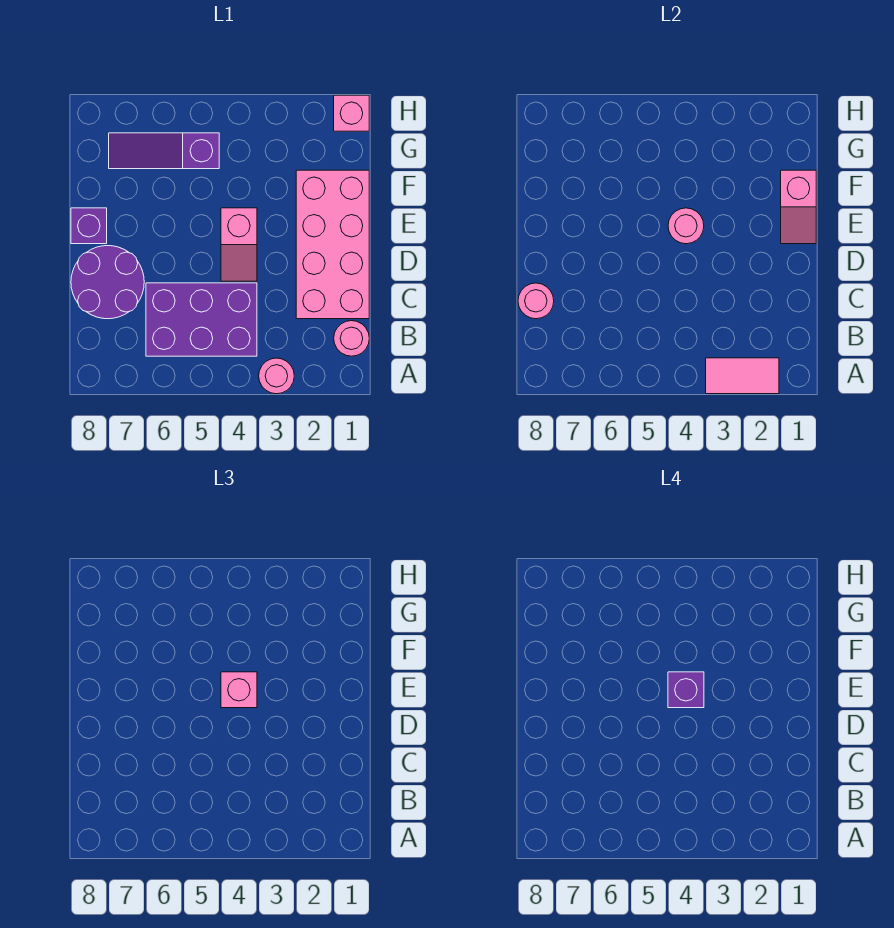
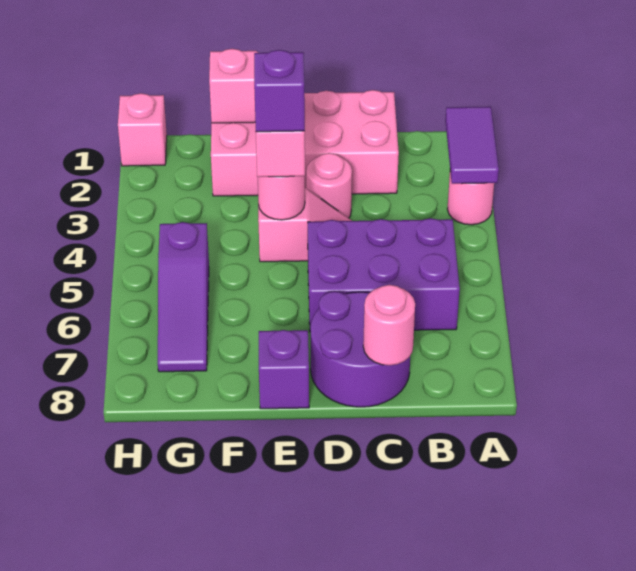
pink 1x2 tile [706,358,779,394] -> purple 1x2 tile [445,107,499,184]
pink 1x1 round brick [334,321,369,356] -> pink 1x1 round brick moved to [306,153,352,218]
purple 2x3 brick [146,283,257,356] -> purple 2x3 brick turned to [308,218,460,332]

